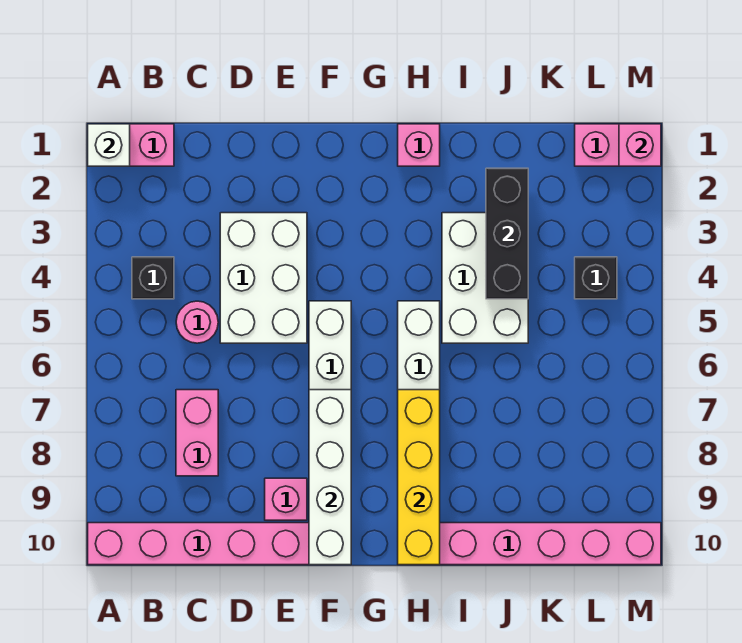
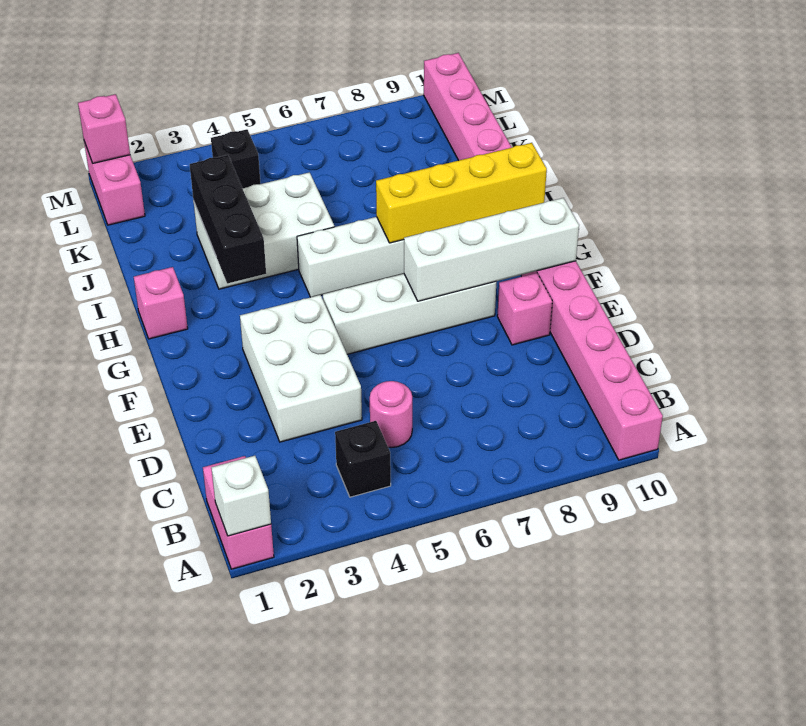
pink 1x2 brick [176,390,218,476] -> none
white 2x3 brick [220,213,307,343] -> white 2x3 brick turned to [240,295,362,442]
black 1x3 brick [486,168,528,299] -> black 1x3 brick turned to [190,155,266,284]

